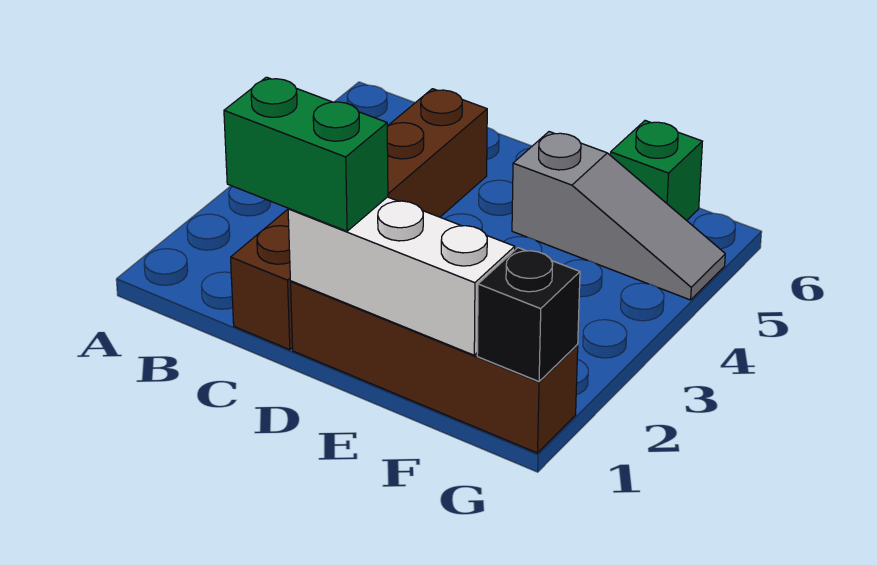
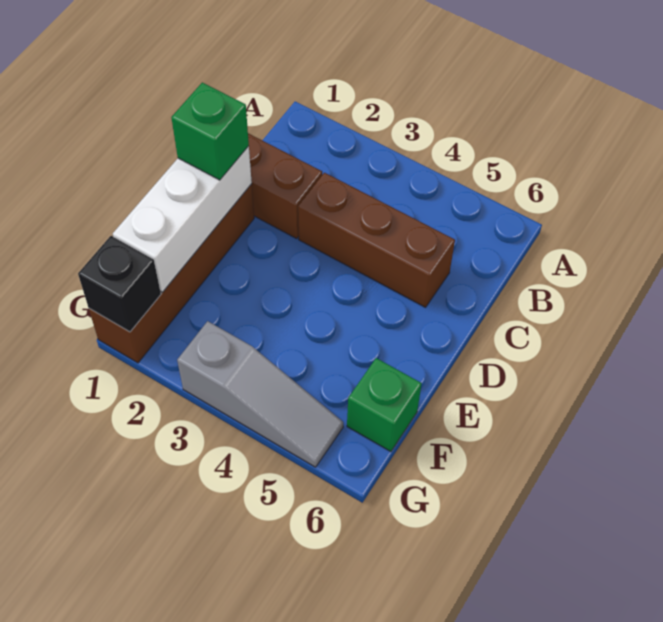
green 1x2 brick [224,77,388,231] -> green 1x1 brick [171,83,249,180]
grey 1x3 slope [512,132,725,300] -> grey 1x3 slope turned to [177,321,343,467]

